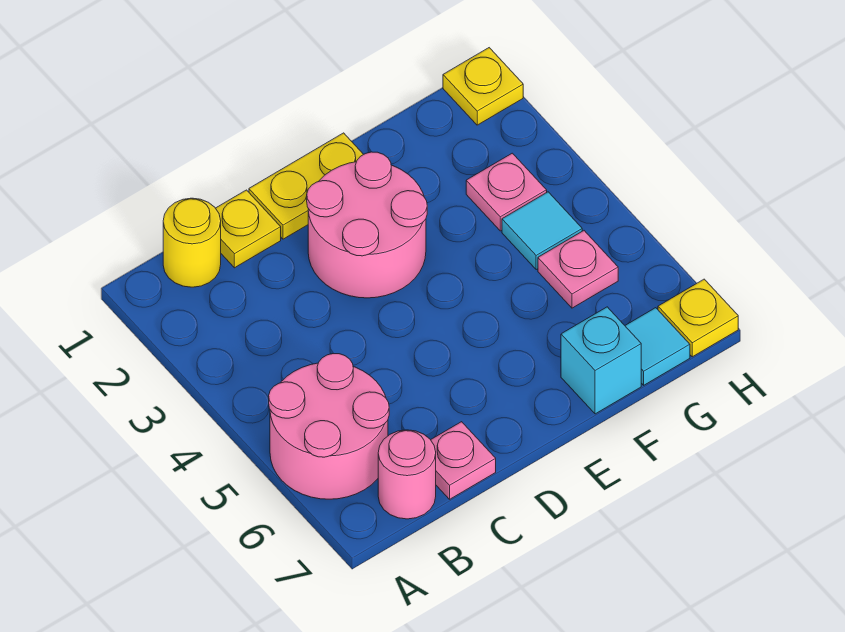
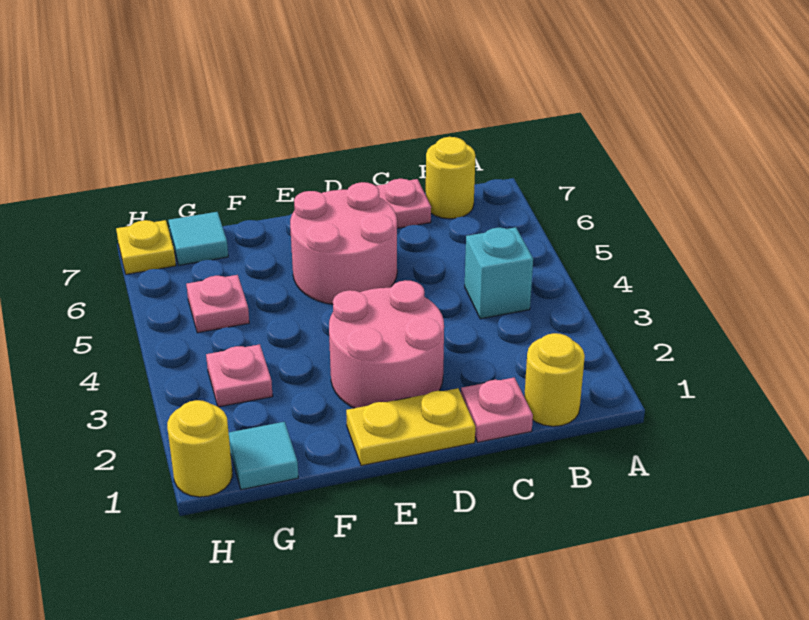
pink 2x2 round brick [269,353,389,499] -> pink 2x2 round brick moved to [290,182,397,304]
pink 1x1 round brick [378,430,436,519] -> yellow 1x1 round brick [426,137,475,219]
yellow 1x1 plate [216,190,281,268] -> pink 1x1 plate [461,378,533,442]
cyan 1x1 brick [561,307,641,414] -> cyan 1x1 brick moved to [465,227,533,319]
cyan 1x1 tile [502,192,582,270] -> cyan 1x1 tile moved to [229,422,298,490]
yellow 1x1 plate [443,48,523,125] -> yellow 1x1 round brick [167,400,232,497]

